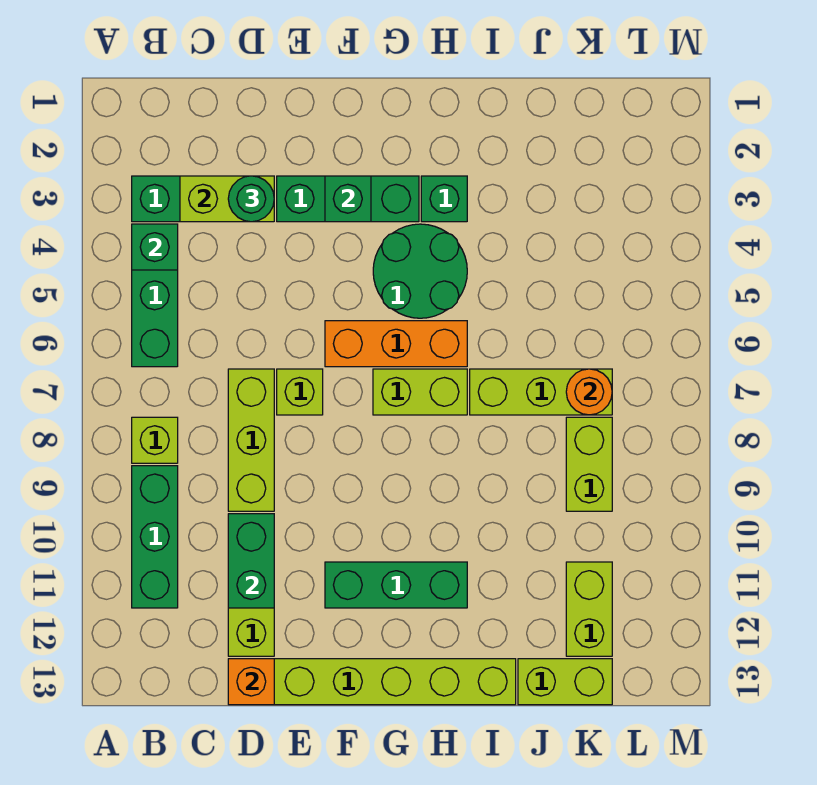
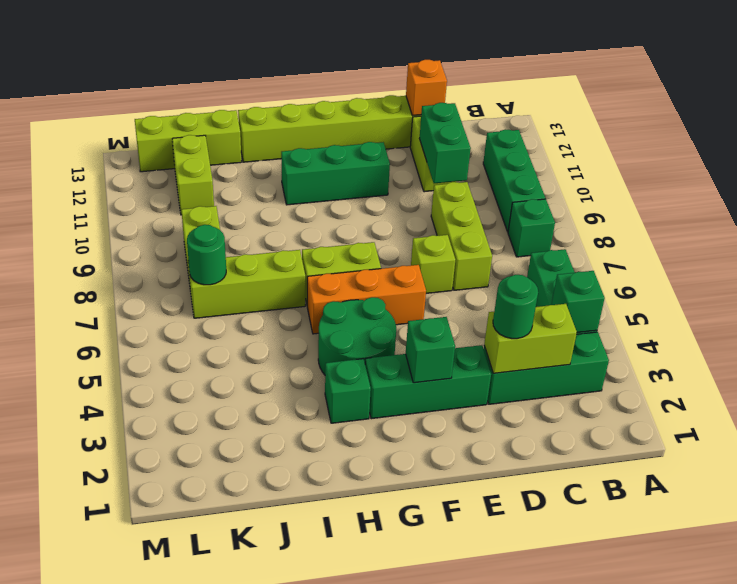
lime 1x1 brick [132,417,178,463] -> green 1x1 brick [508,199,555,257]
lime 1x2 brick [518,659,612,705] -> lime 1x3 brick [135,110,242,172]
orange 1x1 round brick [566,369,612,415] -> green 1x1 round brick [187,225,226,285]

